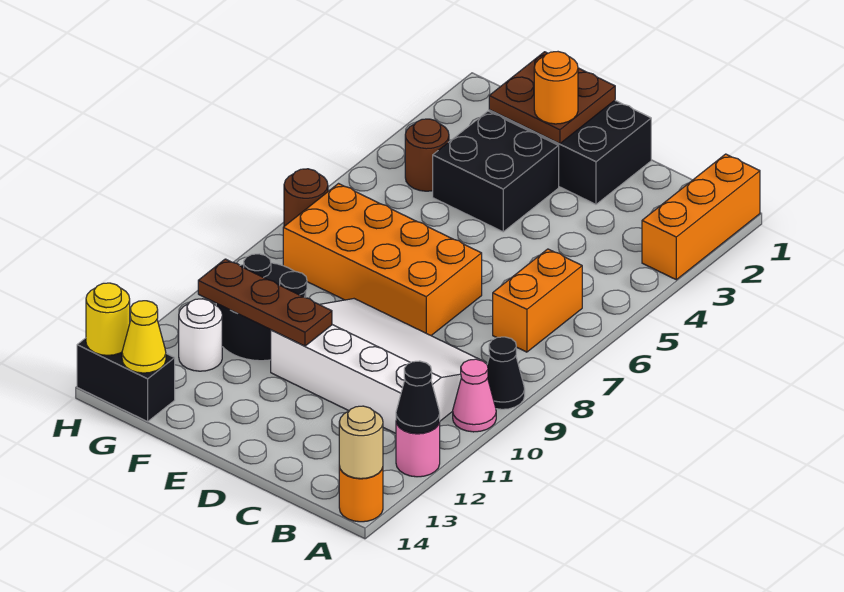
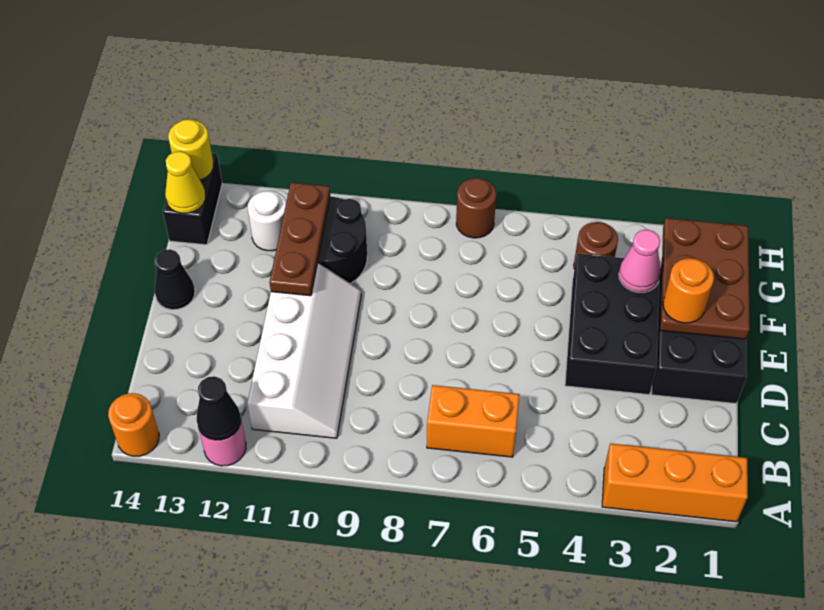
black 1x1 cone [487,337,525,409] -> black 1x1 cone moved to [154,249,195,310]
pink 1x1 cone [453,359,496,432] -> pink 1x1 cone moved to [619,230,661,292]
tan 1x1 round brick [339,406,383,479] -> none
white 3x4 slope [271,299,488,433] -> white 2x4 slope [247,263,361,438]
orange 2x4 brick [283,184,482,335] -> none
brown 2x2 plate [489,52,615,144] -> brown 2x3 plate [660,218,750,339]
black 2x2 brick [433,111,559,232] -> black 2x3 brick [565,254,659,395]

